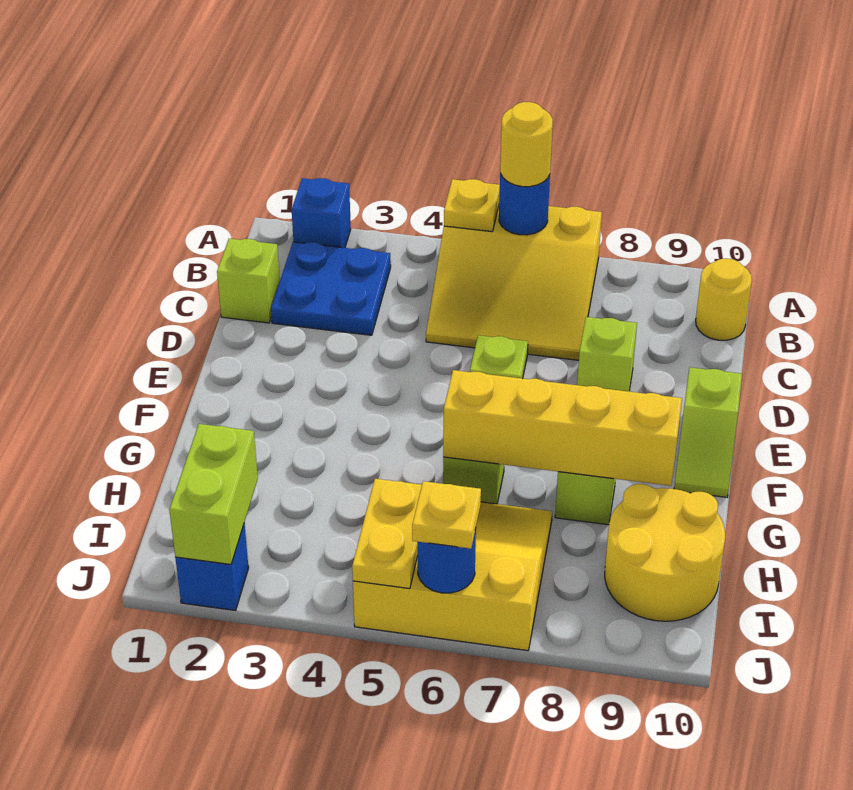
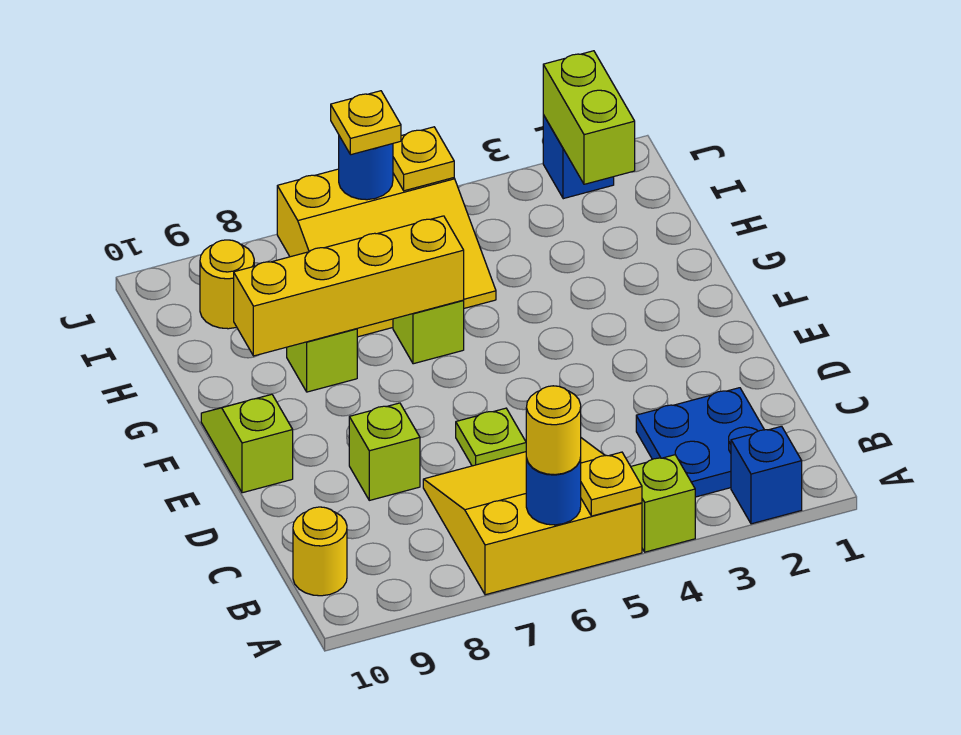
lime 1x1 brick [217,239,280,323] -> lime 1x1 brick moved to [631,455,695,552]
yellow 2x2 round brick [605,484,725,621] -> yellow 1x1 round brick [200,240,254,329]
yellow 1x2 plate [352,479,422,589] -> yellow 1x1 plate [393,127,454,191]

